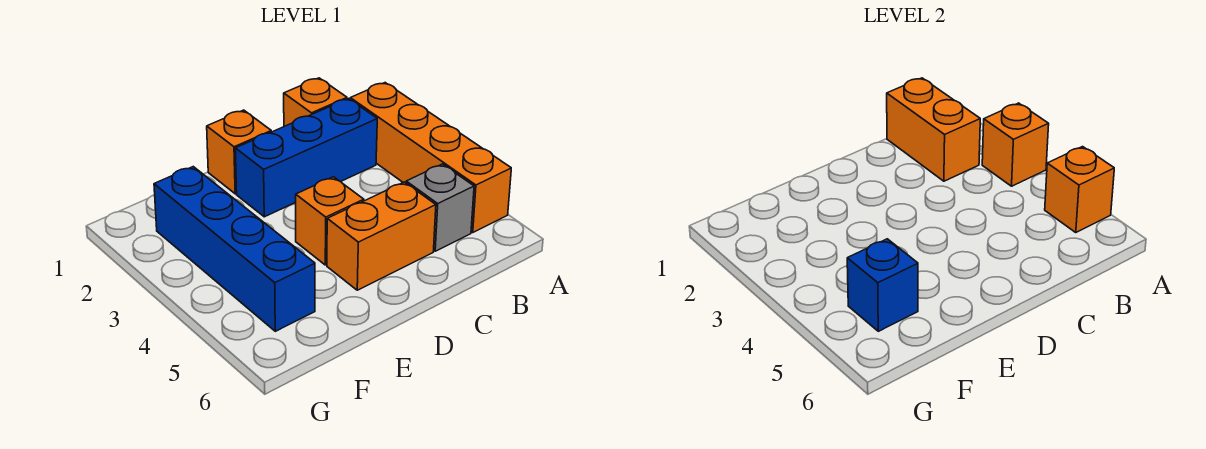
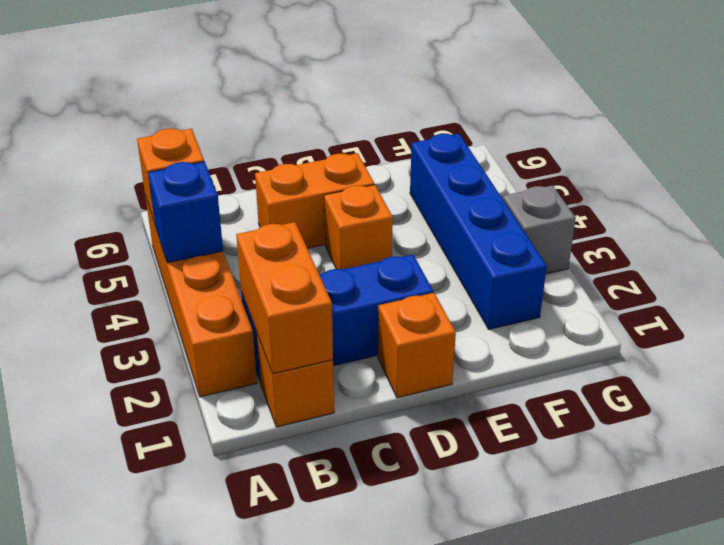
orange 1x1 brick [982,103,1049,186] -> none
grey 1x1 brick [406,164,474,251] -> grey 1x1 brick moved to [503,185,576,274]
blue 1x1 brick [847,239,918,331] -> blue 1x1 brick moved to [148,162,223,263]

